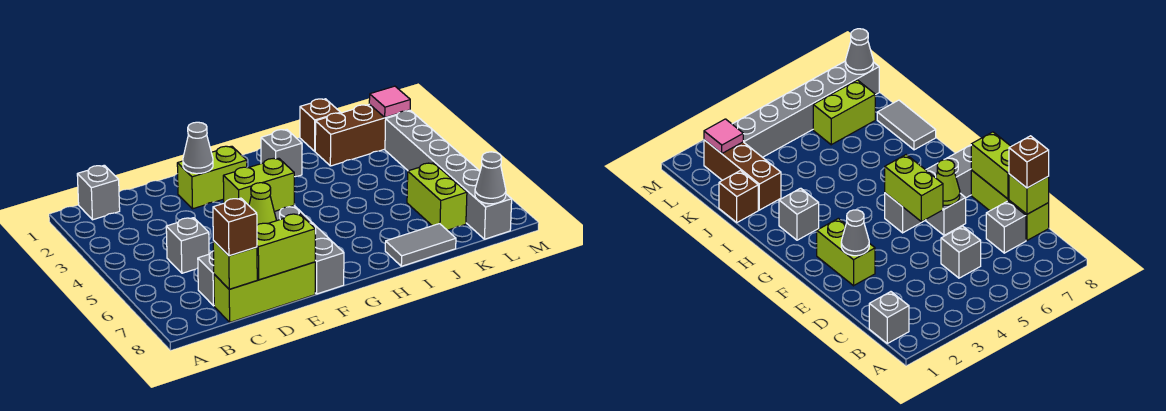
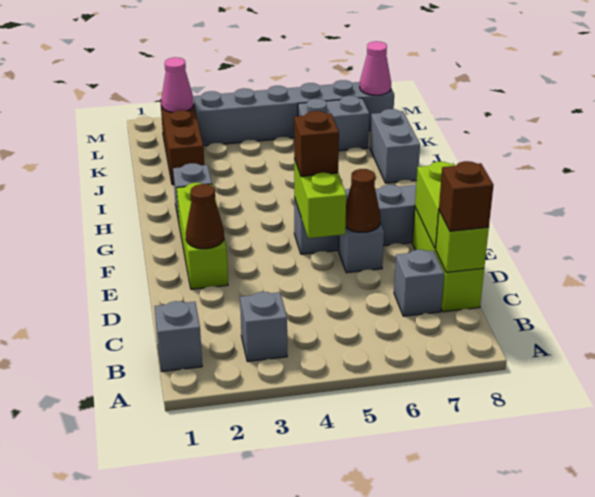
grey 1x1 brick [166,218,209,273] -> grey 1x1 brick moved to [240,292,287,362]
lime 1x2 brick [177,146,247,209] -> lime 1x3 brick [177,183,228,289]
grey 1x1 cone [183,122,213,174] -> brown 1x1 cone [186,184,224,249]
lime 1x1 cone [249,183,276,225] -> brown 1x1 cone [346,169,380,232]
grey 1x2 tile [385,224,456,266] -> grey 1x2 brick [370,109,420,183]
brown 1x1 brick [300,99,341,151] -> brown 1x1 brick moved to [294,111,339,176]
lime 1x2 brick [407,163,467,230] -> grey 1x2 brick [298,96,369,151]
pink 1x1 tile [369,86,410,118] -> pink 1x1 cone [161,57,194,112]
grey 1x1 cone [475,152,506,204] -> pink 1x1 cone [360,41,391,95]

